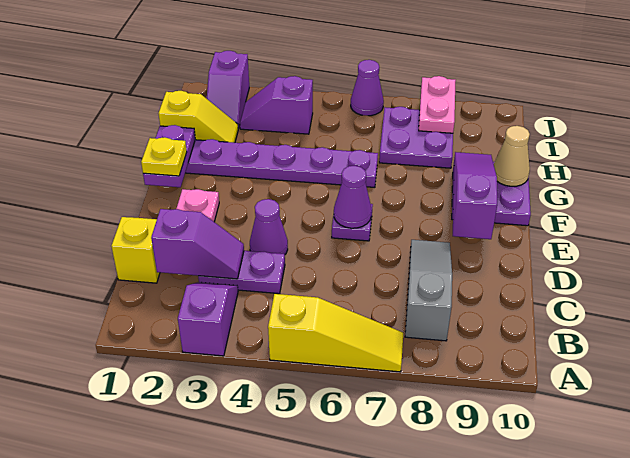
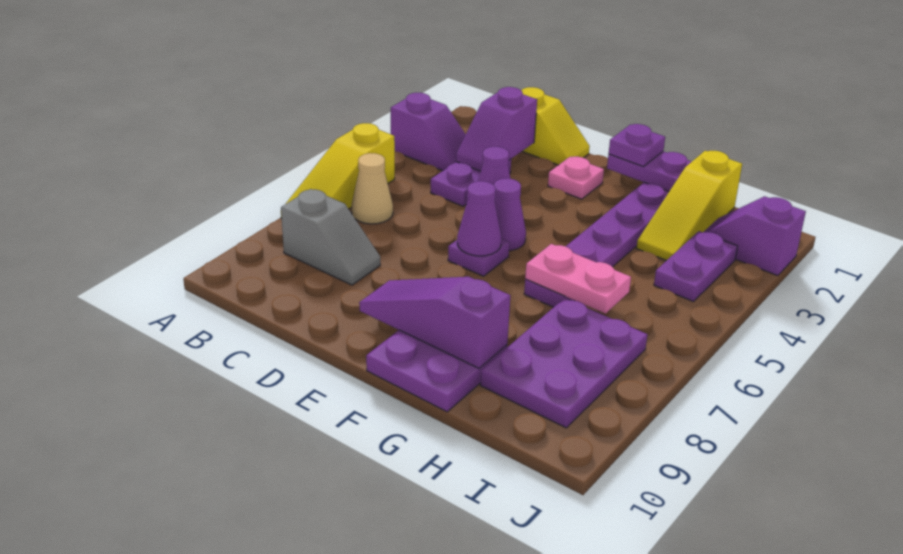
grey 1x3 slope [405,240,452,341] -> grey 1x2 slope [281,189,380,285]
purple 1x3 slope [453,152,497,239] -> purple 1x3 slope turned to [359,277,510,368]
yellow 1x1 plate [141,137,187,176] -> purple 1x1 plate [609,124,665,167]
tan 1x1 cone [494,126,530,186] -> tan 1x1 cone moved to [352,153,393,224]
yellow 1x2 slope [159,91,238,143] -> yellow 1x3 slope [636,151,742,261]
purple 2x2 plate [379,107,453,168] -> purple 2x3 plate [480,298,647,428]
purple 1x2 slope [240,76,313,134] -> purple 1x2 plate [654,231,738,302]
pink 1x2 plate [419,76,456,133] -> pink 1x2 plate moved to [525,244,631,314]
purple 1x1 cone [351,60,384,116] -> purple 1x1 cone moved to [494,178,526,251]

